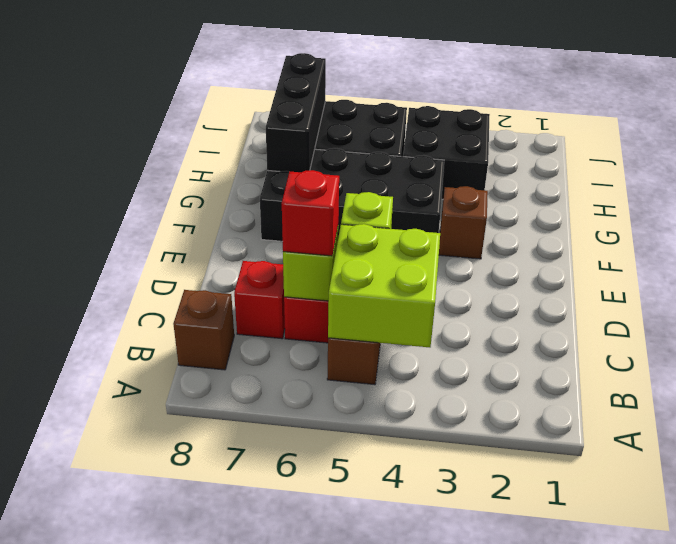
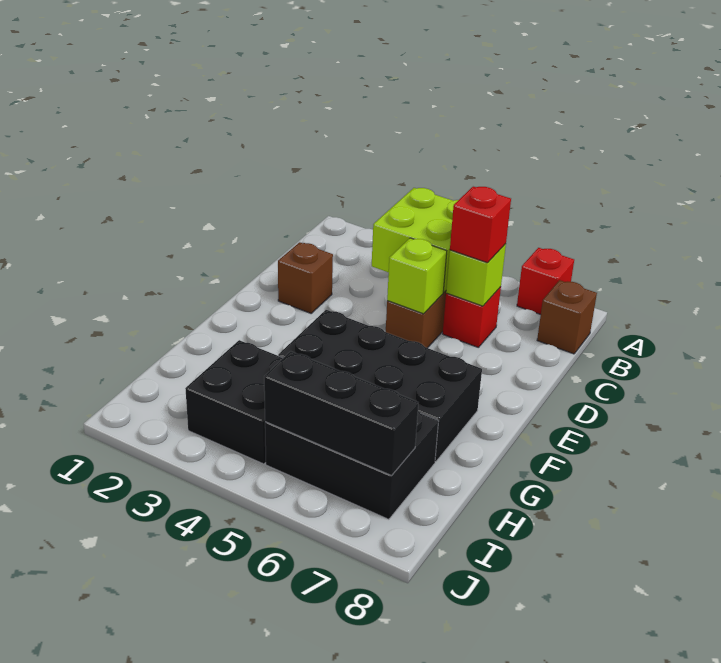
red 1x1 brick [234,261,285,339] -> red 1x1 brick moved to [517,248,574,315]
brown 1x1 brick [439,186,488,259] -> brown 1x1 brick moved to [278,242,333,313]
black 1x3 brick [266,53,326,172] -> black 1x3 brick turned to [264,351,418,476]

